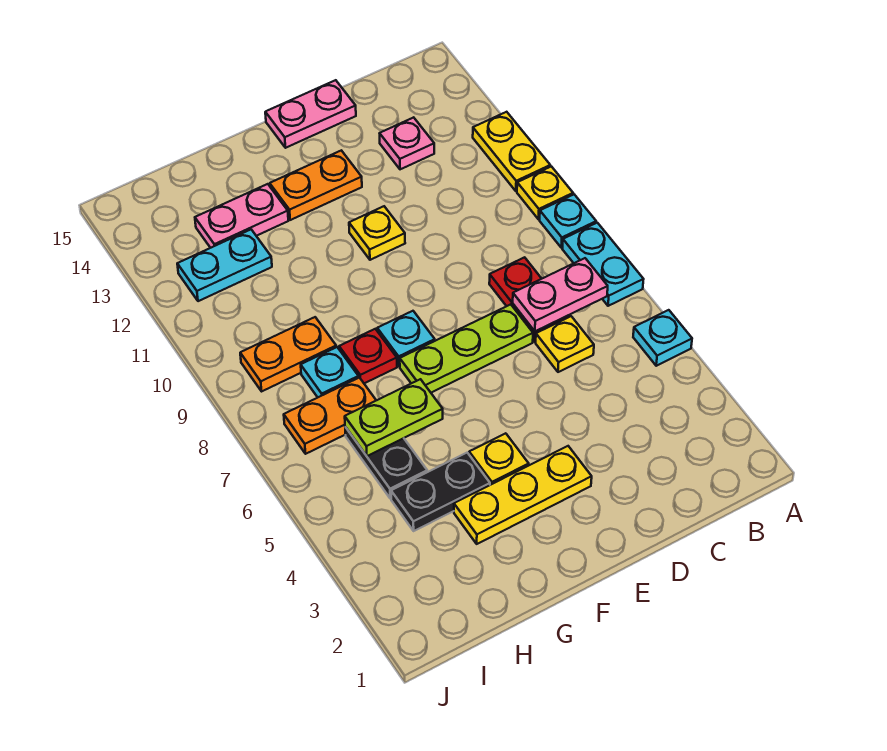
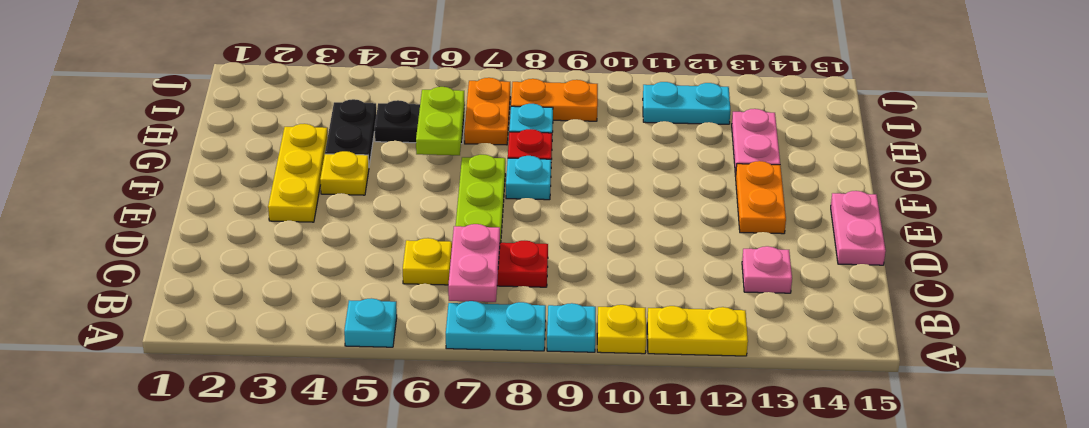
yellow 1x1 plate [349,206,405,260] -> none
orange 1x2 plate [240,317,336,391] -> orange 1x2 plate turned to [511,79,598,121]
cyan 1x2 plate [177,230,272,301] -> cyan 1x2 plate turned to [643,82,730,124]

